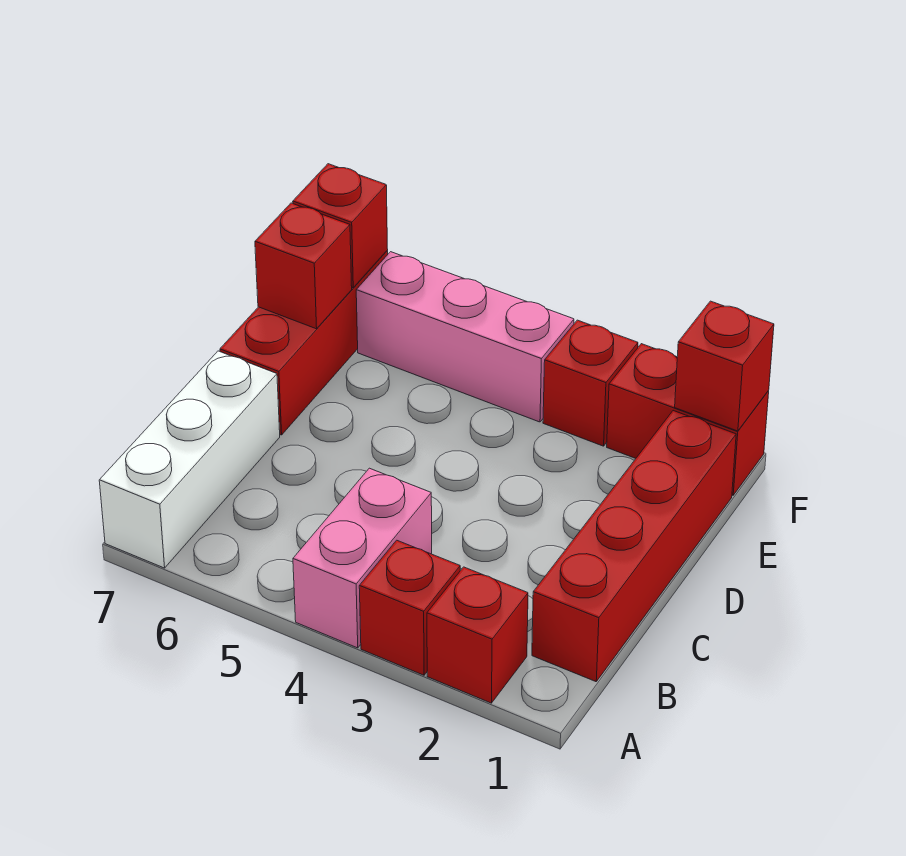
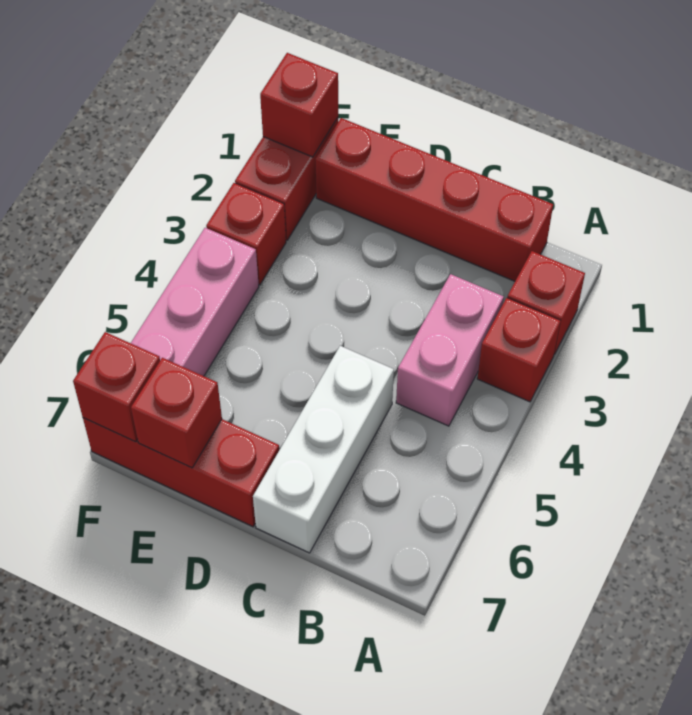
pink 1x2 brick [293,468,432,648] -> pink 1x2 brick turned to [396,274,504,426]
white 1x3 brick [99,351,280,568] -> white 1x3 brick turned to [253,346,394,553]

